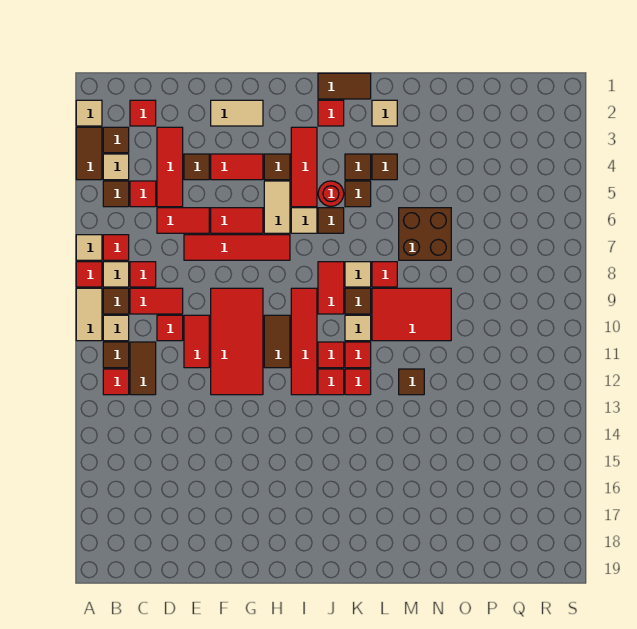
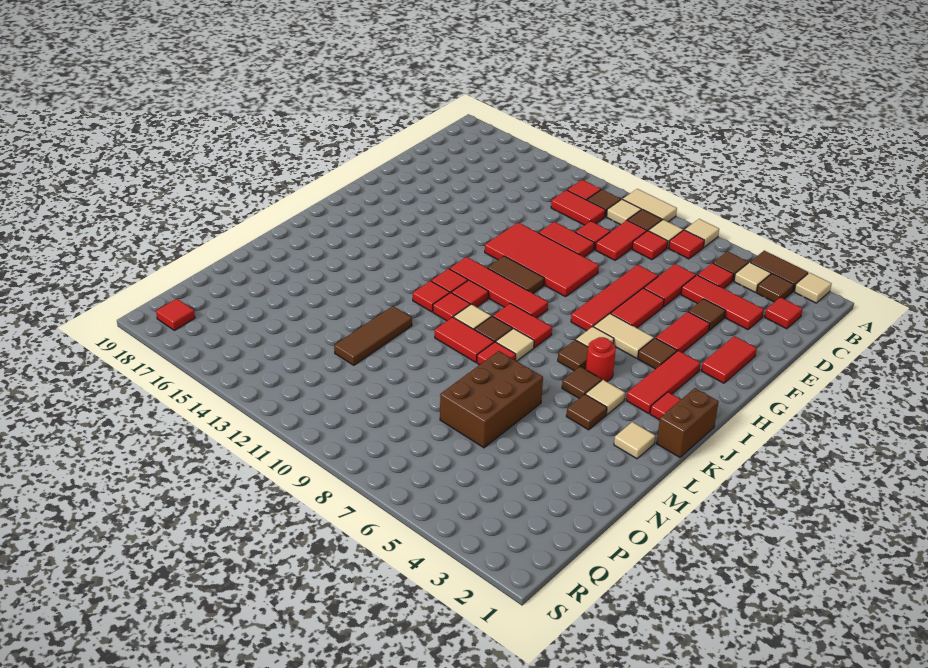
red 1x1 tile [76,262,102,287] -> red 1x1 tile moved to [156,299,195,330]
brown 1x2 tile [130,342,156,395] -> red 1x2 tile [551,190,605,225]
tan 1x2 tile [211,100,263,126] -> red 1x2 tile [701,336,757,383]
red 1x3 tile [291,127,317,207] -> red 1x3 tile turned to [626,351,700,414]
brown 1x2 tile [318,73,371,99] -> brown 1x2 brick [657,388,719,457]
brown 1x1 tile [345,154,371,180] -> tan 1x1 tile [586,380,625,415]
red 2x3 tile [372,288,451,341] -> red 1x2 tile [435,317,494,362]
brown 2x2 brick [399,208,451,260] -> brown 2x3 brick [440,351,543,448]
brown 1x1 tile [399,369,424,395] -> brown 1x3 tile [334,306,412,365]

